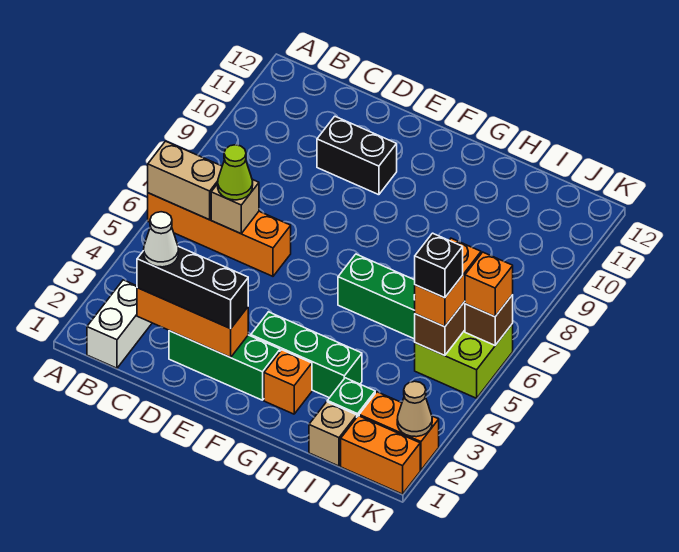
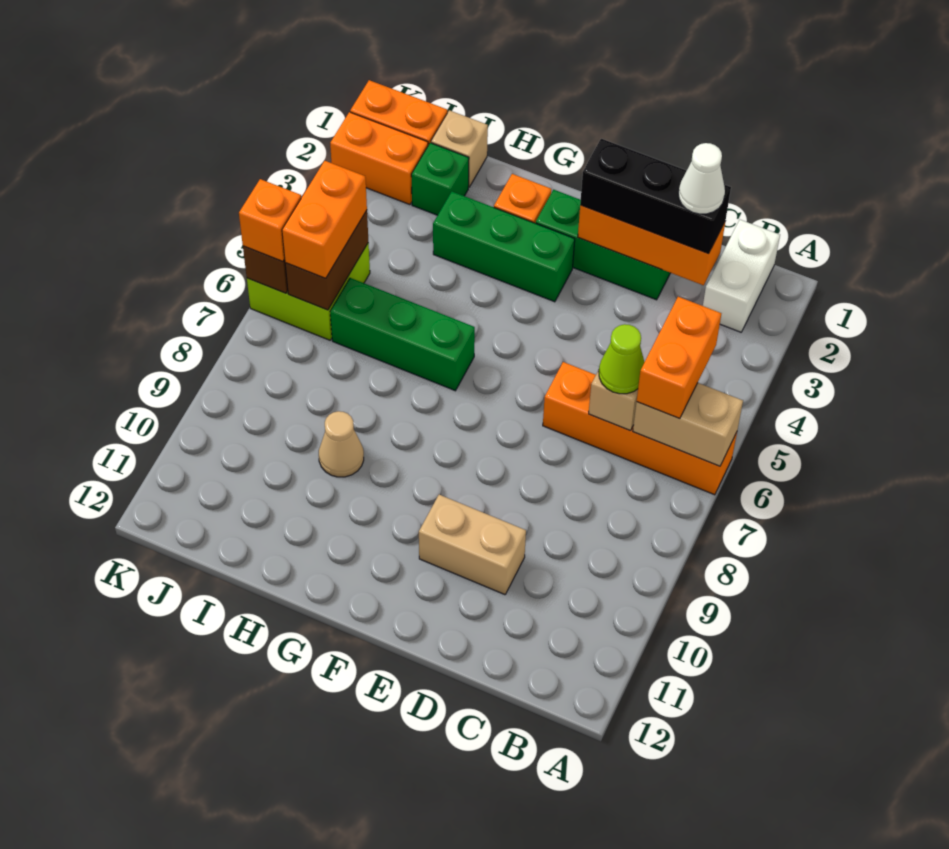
none -> orange 1x2 brick [637,297,721,419]
black 1x2 brick [317,116,397,195] -> tan 1x2 brick [419,494,526,595]
black 1x1 brick [415,233,463,298] -> none
tan 1x1 cone [397,381,432,437] -> tan 1x1 cone moved to [319,411,364,477]

